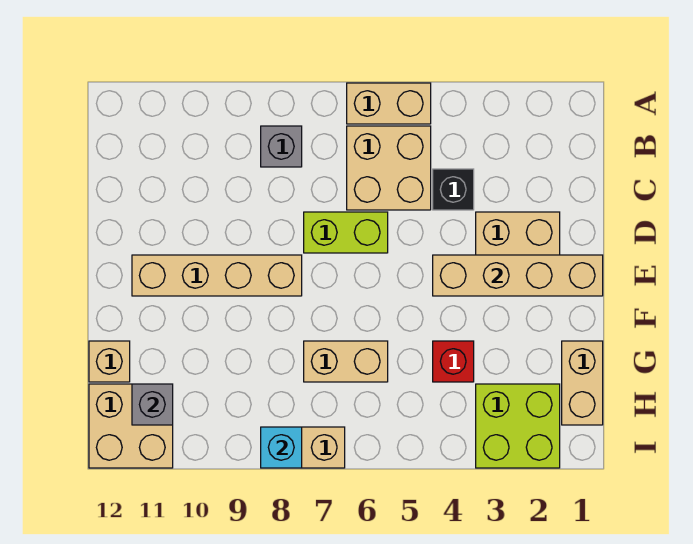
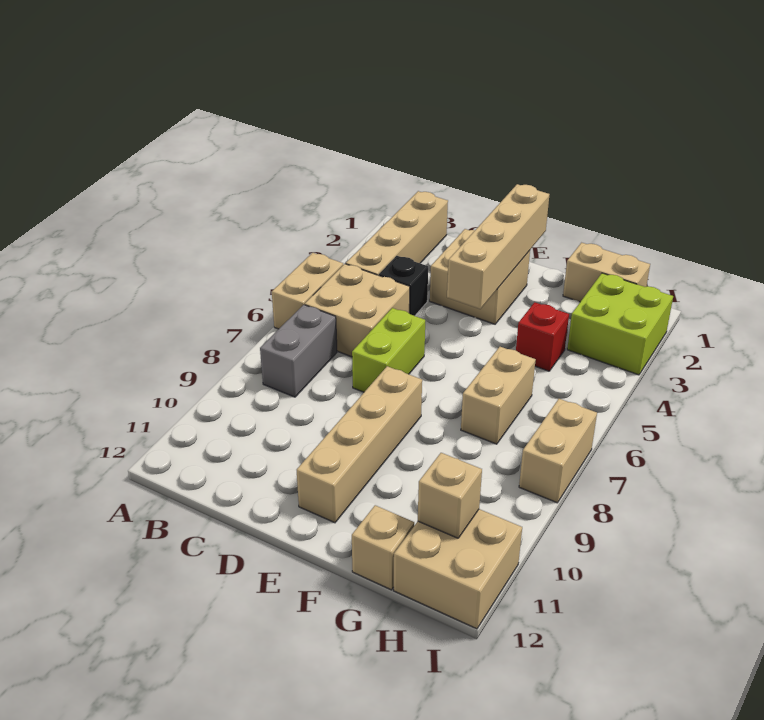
none -> tan 1x4 brick [346,191,448,275]
grey 1x1 brick [261,126,302,167] -> grey 1x2 brick [260,305,337,397]
grey 1x1 brick [132,384,173,425] -> tan 1x1 brick [418,453,482,538]
cyan 1x1 brick [261,427,302,468] -> none

